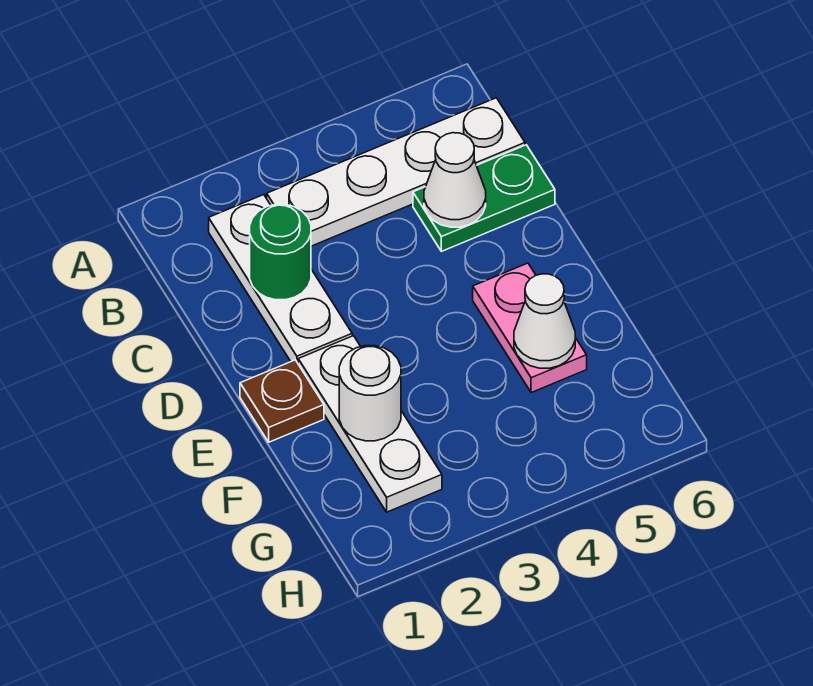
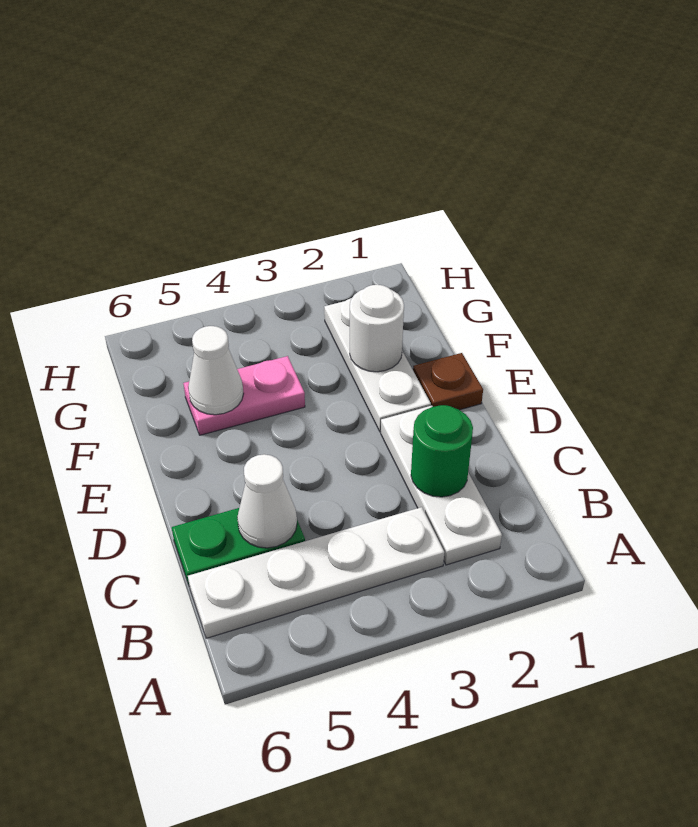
pink 1x2 plate [473,263,587,393] -> pink 1x2 plate turned to [183,356,305,435]

